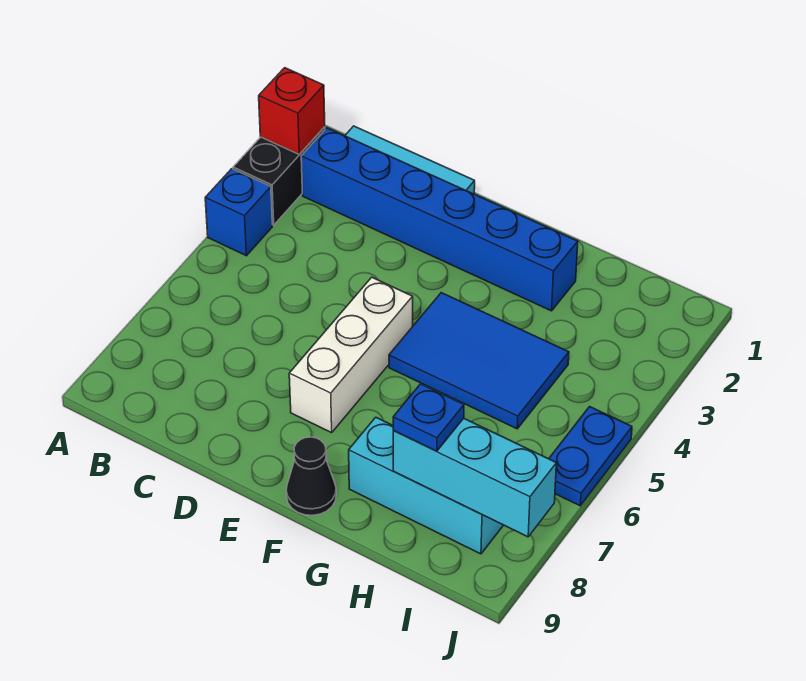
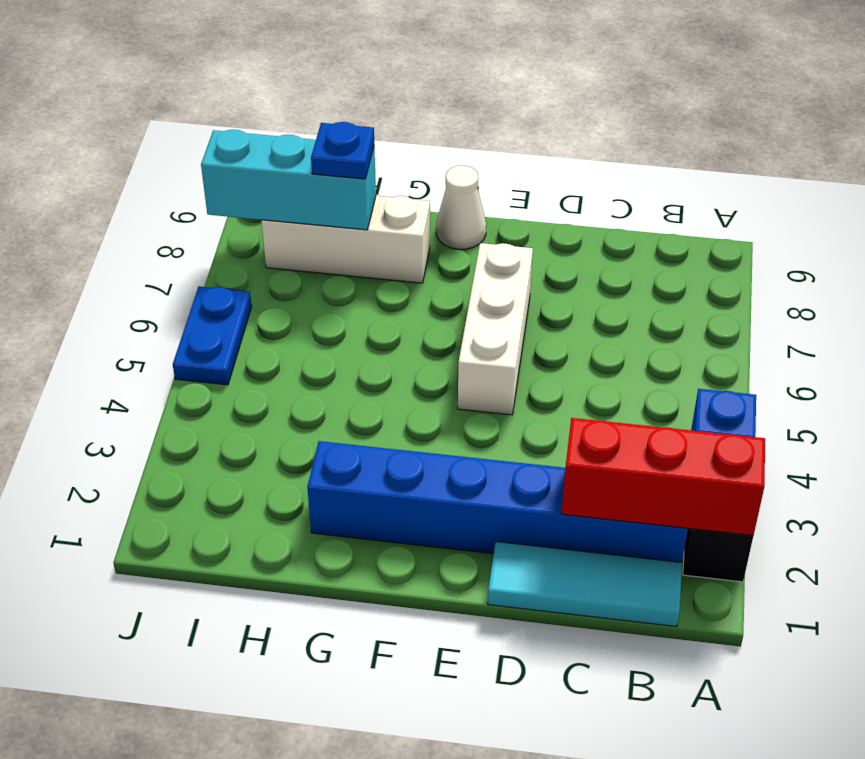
red 1x1 brick [259,68,325,154] -> red 1x3 brick [561,418,765,536]
blue 2x3 tile [389,293,569,429] -> none
black 1x1 cone [286,437,336,515] -> white 1x1 cone [436,166,486,249]
cyan 1x3 brick [349,417,503,554] -> white 1x3 brick [261,196,430,283]

